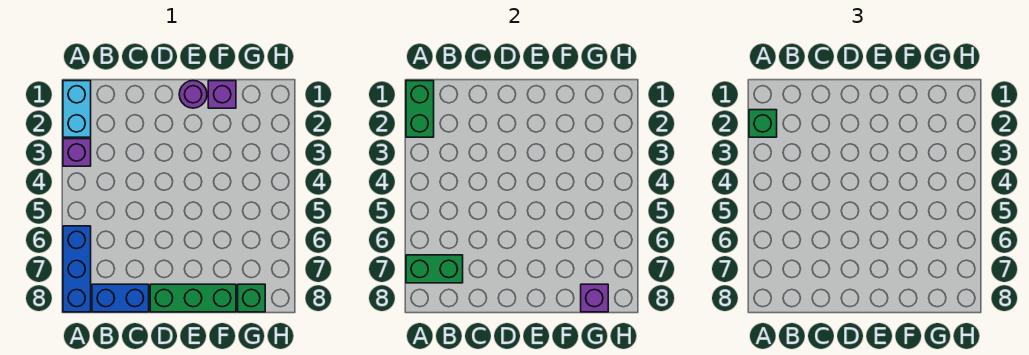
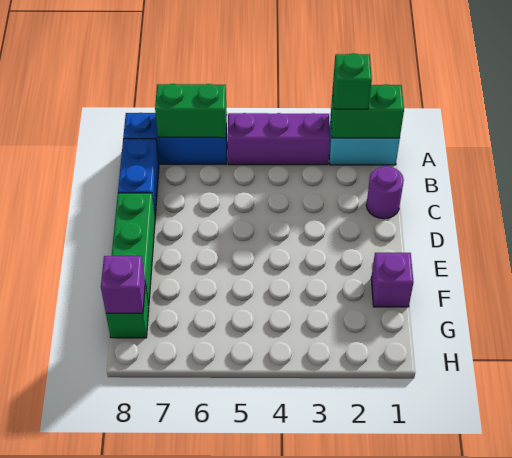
purple 1x1 brick [63,139,91,166] -> purple 1x3 brick [227,113,330,165]
green 1x2 brick [406,255,463,283] -> green 1x2 brick turned to [155,84,227,138]
purple 1x1 round brick [179,81,207,108] -> purple 1x1 round brick moved to [366,166,404,219]

